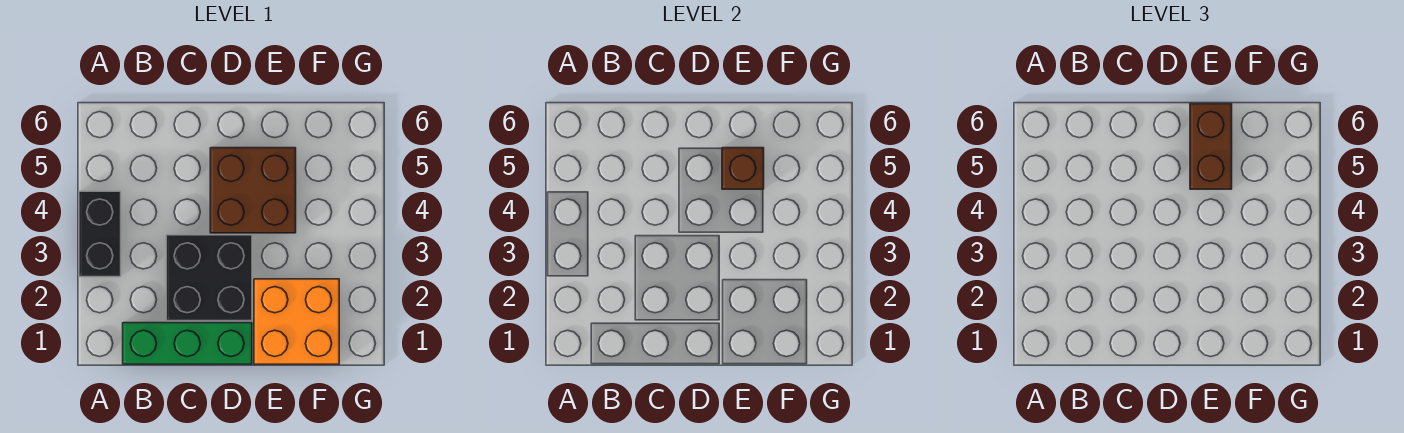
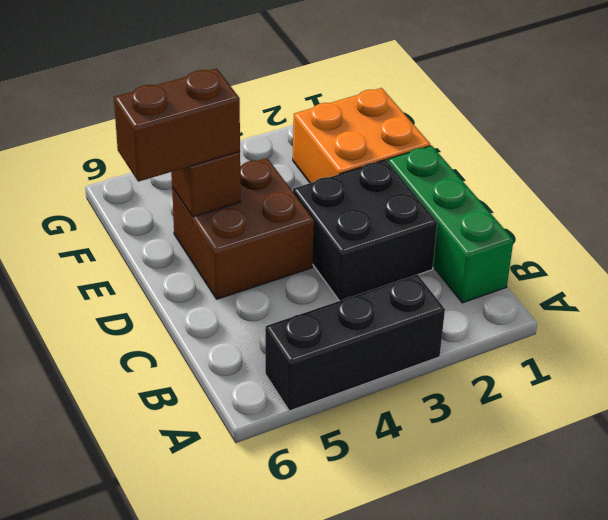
black 1x2 brick [79,191,121,277] -> black 1x3 brick [265,275,445,411]

